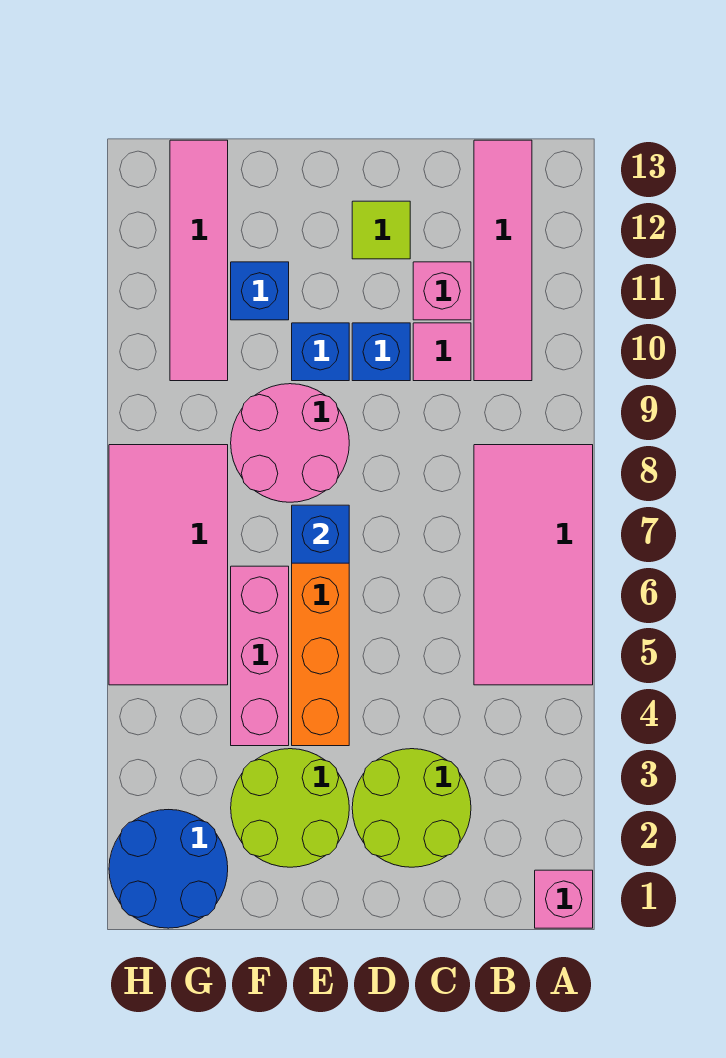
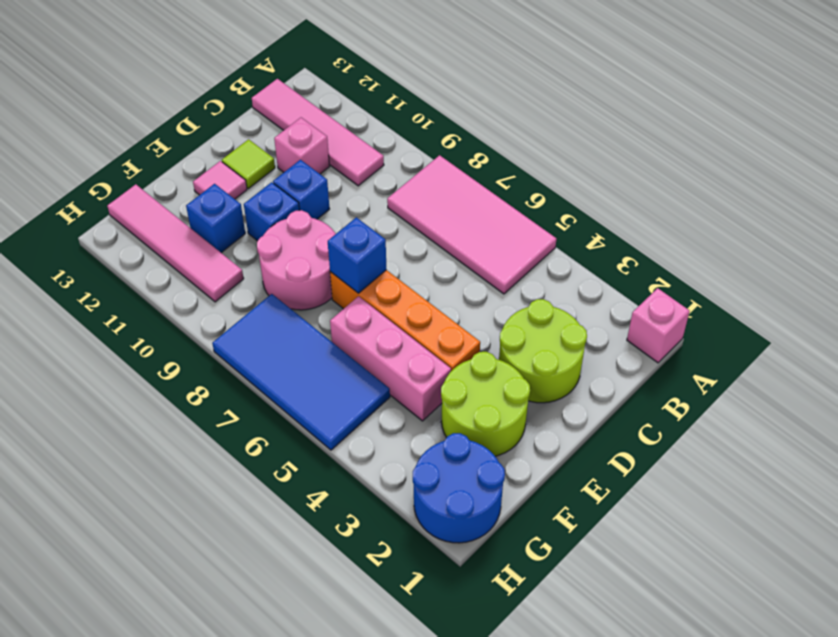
pink 1x1 tile [413,323,471,381] -> pink 1x1 tile moved to [193,161,247,199]
pink 2x4 tile [109,445,228,685] -> blue 2x4 tile [212,294,390,450]

